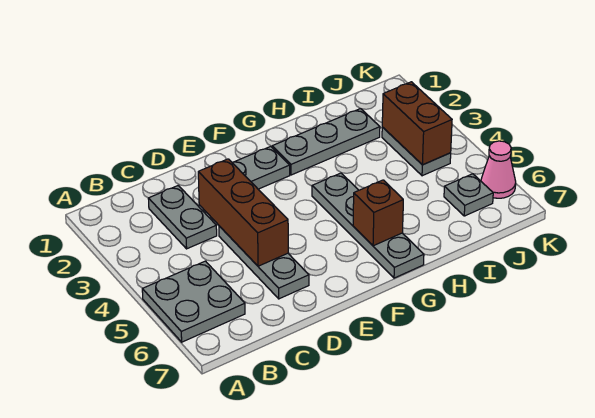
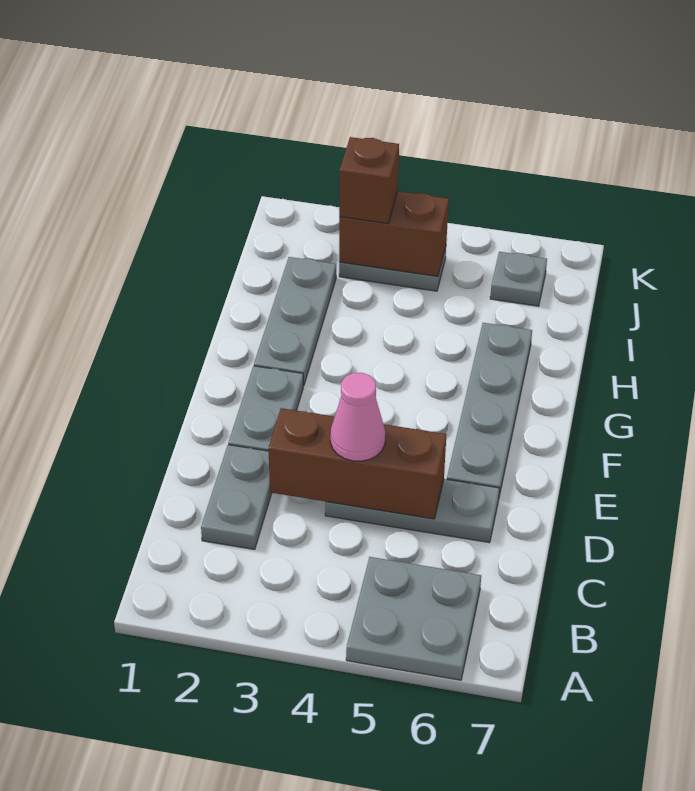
grey 1x2 plate [148,186,217,249] -> grey 1x2 plate turned to [201,445,272,549]
grey 1x4 plate [312,173,424,278] -> grey 1x4 plate turned to [447,323,532,496]
brown 1x1 brick [353,180,403,246] -> brown 1x1 brick moved to [339,137,399,224]
pink 1x1 cone [481,141,516,198] -> pink 1x1 cone moved to [330,373,385,461]

